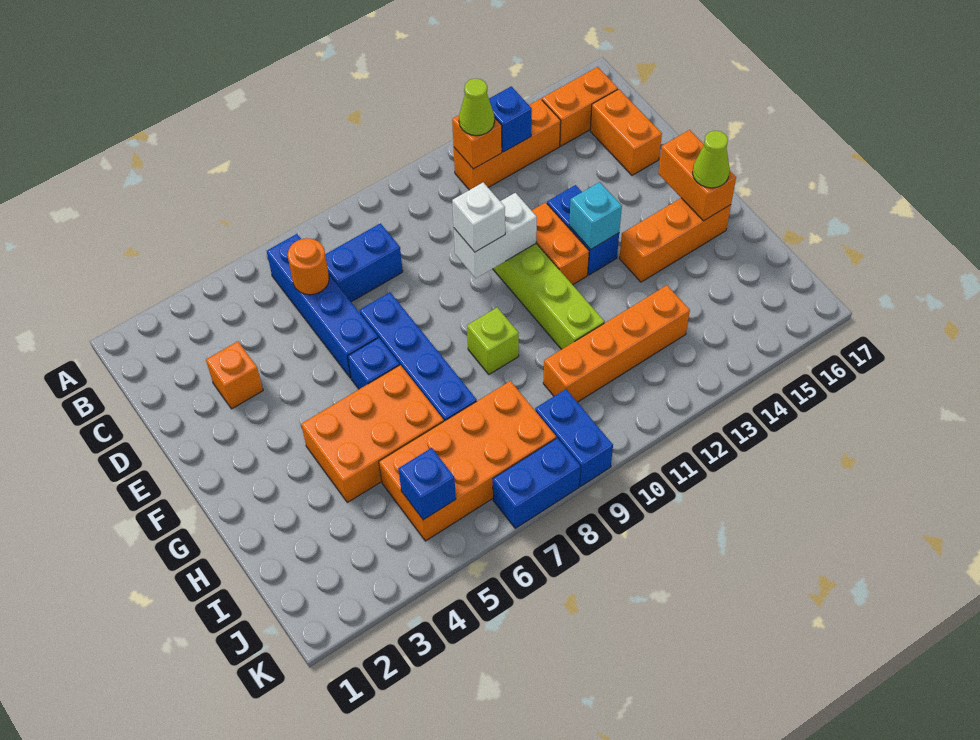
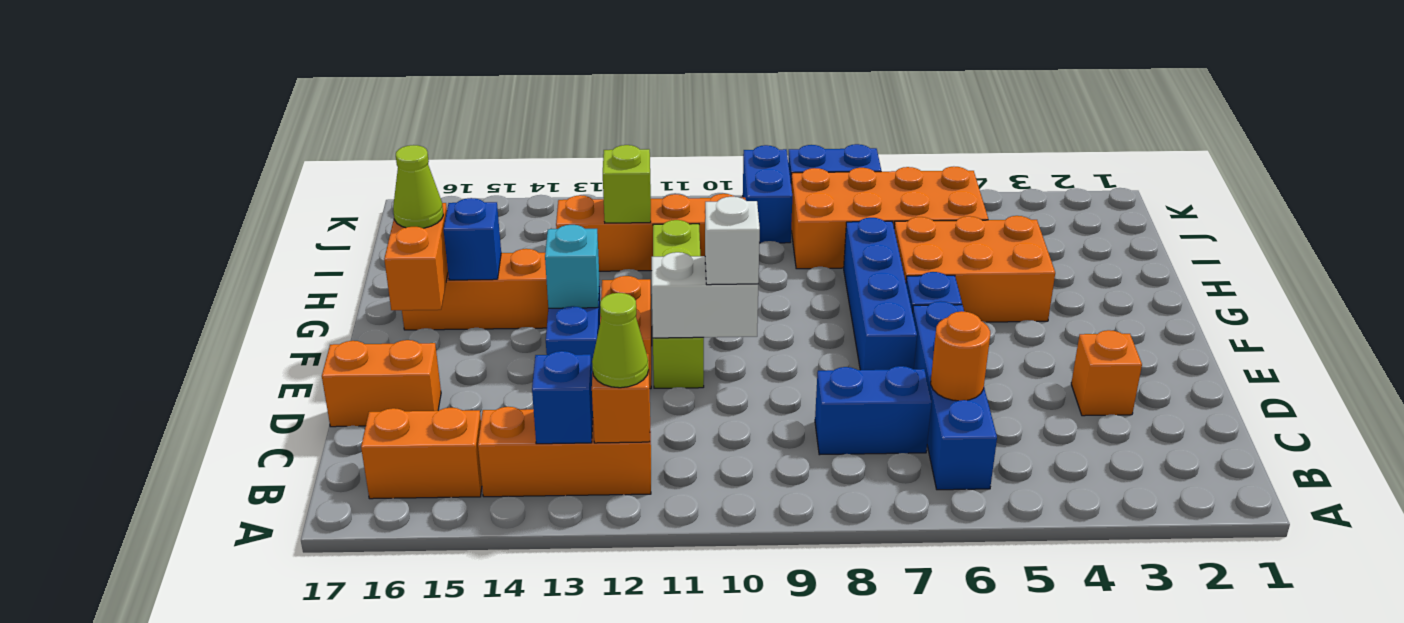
orange 1x2 brick [590,89,662,175] -> orange 1x2 brick turned to [322,340,441,427]
lime 1x1 brick [467,308,519,374] -> lime 1x1 brick moved to [603,145,651,223]
blue 1x1 brick [398,448,456,520] -> blue 1x1 brick moved to [444,198,501,280]

